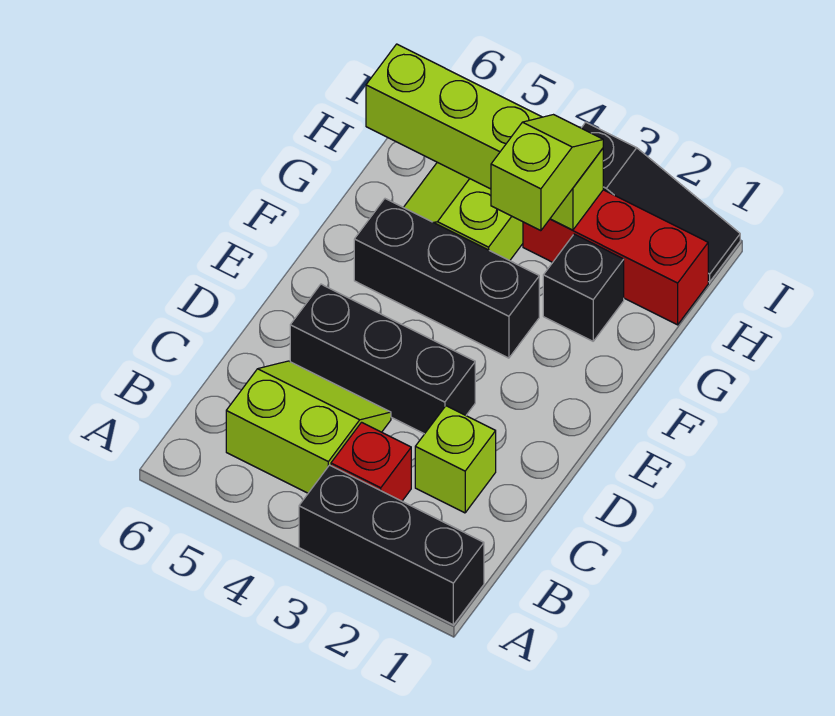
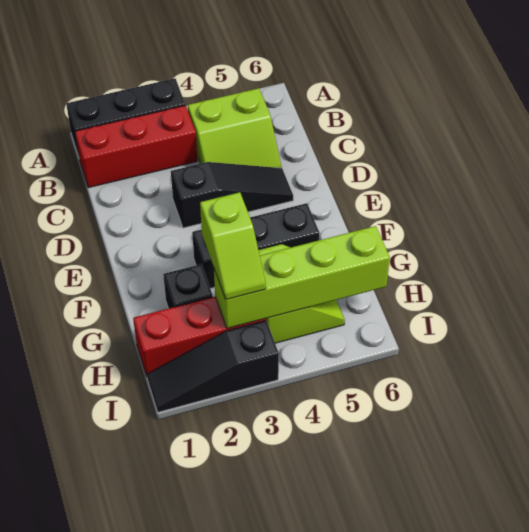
red 1x1 brick [331,422,411,501] -> red 1x3 brick [75,105,197,188]
lime 1x1 brick [415,406,496,513] -> none
black 1x3 brick [290,284,475,434] -> black 1x3 slope [171,162,293,228]

